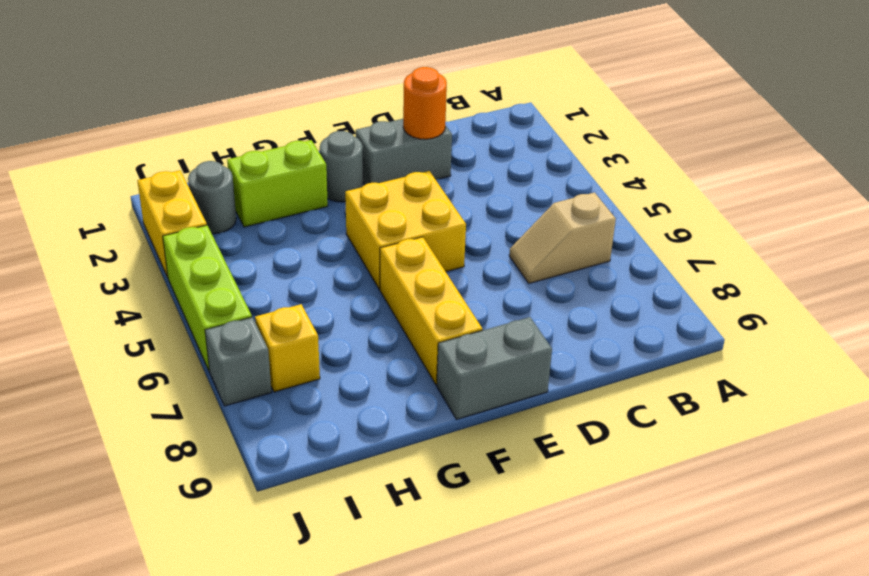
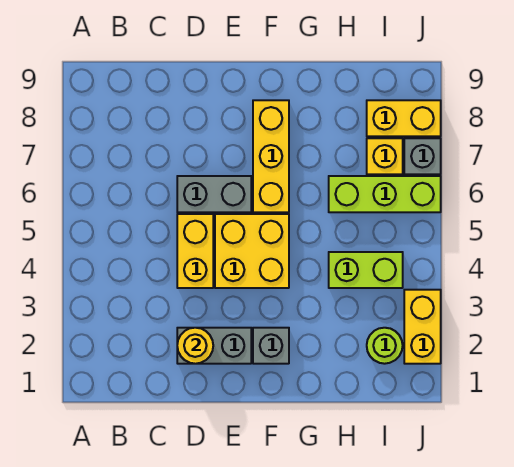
tan 1x2 slope [509,193,616,283] -> none
orange 1x1 round brick [403,67,447,139] -> yellow 1x1 round brick [177,328,213,364]
none -> yellow 1x2 brick [177,214,213,288]
grey 1x2 brick [437,317,552,420] -> grey 1x2 brick moved to [177,176,251,212]
grey 1x1 round brick [320,131,363,202] -> grey 1x1 brick [253,328,289,364]
lime 1x2 brick [227,140,328,227] -> lime 1x2 brick moved to [329,252,403,288]
grey 1x1 round brick [188,161,236,234] -> lime 1x1 round brick [367,328,403,364]
none -> yellow 1x2 brick [367,100,441,136]
lime 1x3 brick [163,225,252,372] -> lime 1x3 brick turned to [329,176,441,212]

